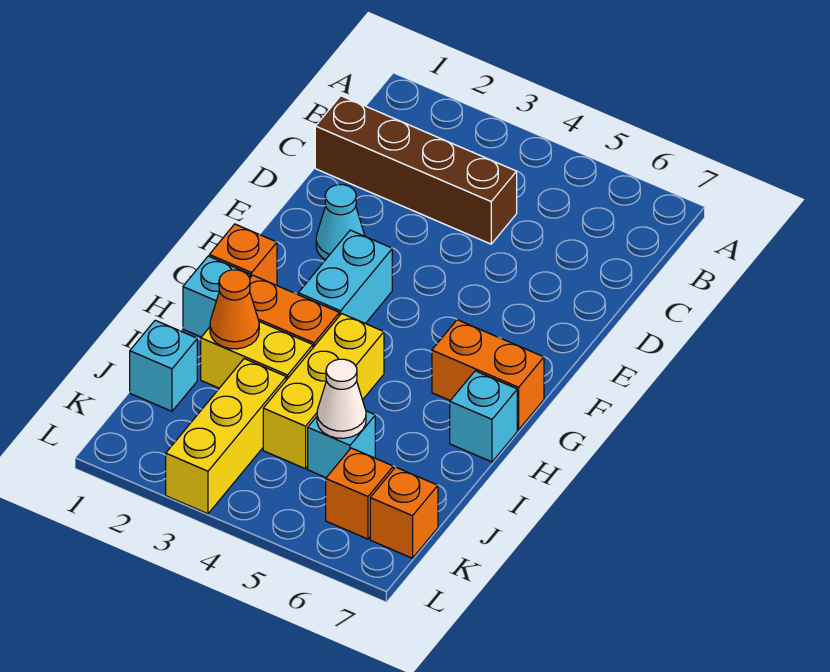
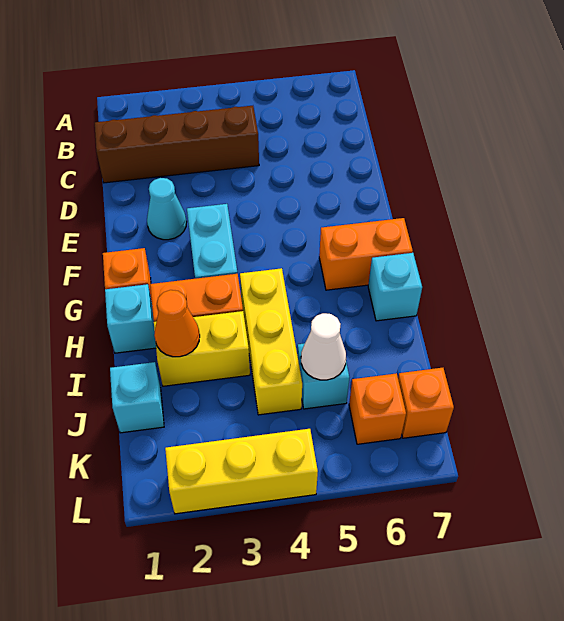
yellow 1x3 brick [166,359,286,514] -> yellow 1x3 brick turned to [165,429,318,514]

